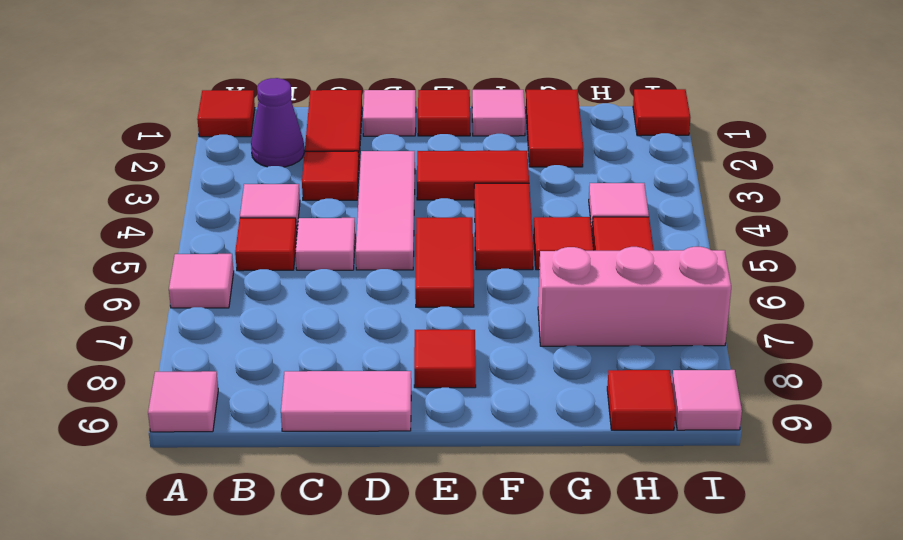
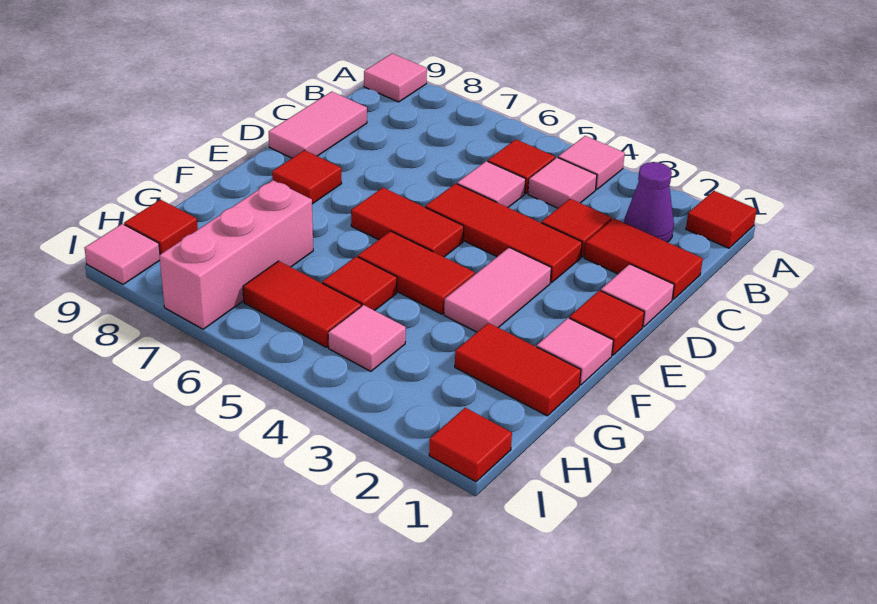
pink 1x1 tile [169,254,234,308] -> pink 1x1 tile moved to [558,136,625,190]
pink 1x3 tile [356,151,415,270] -> red 1x3 tile [425,184,582,283]
red 1x2 tile [417,151,529,200] -> pink 1x2 tile [444,248,551,332]

